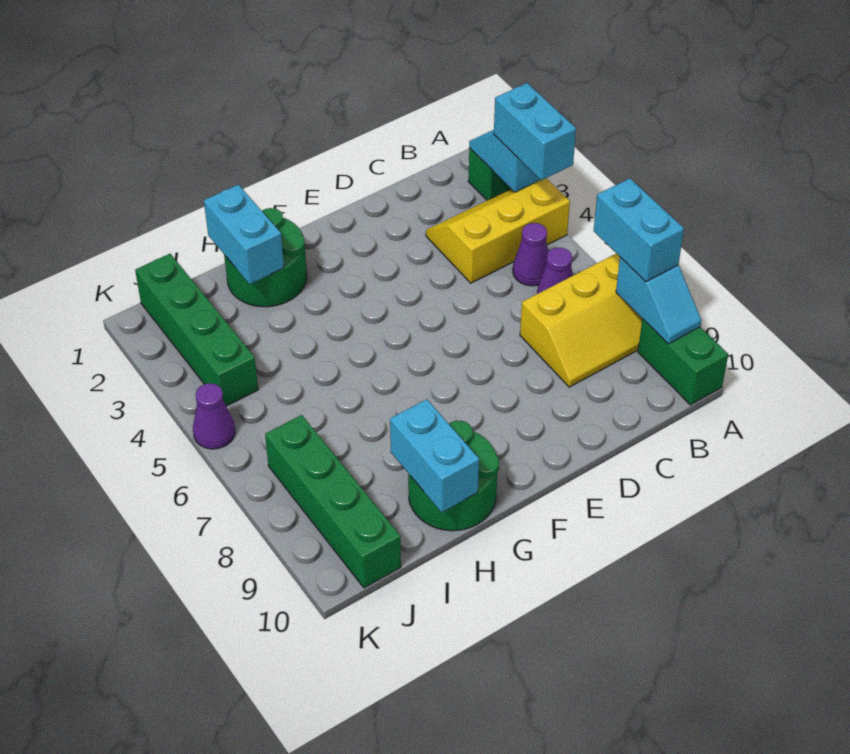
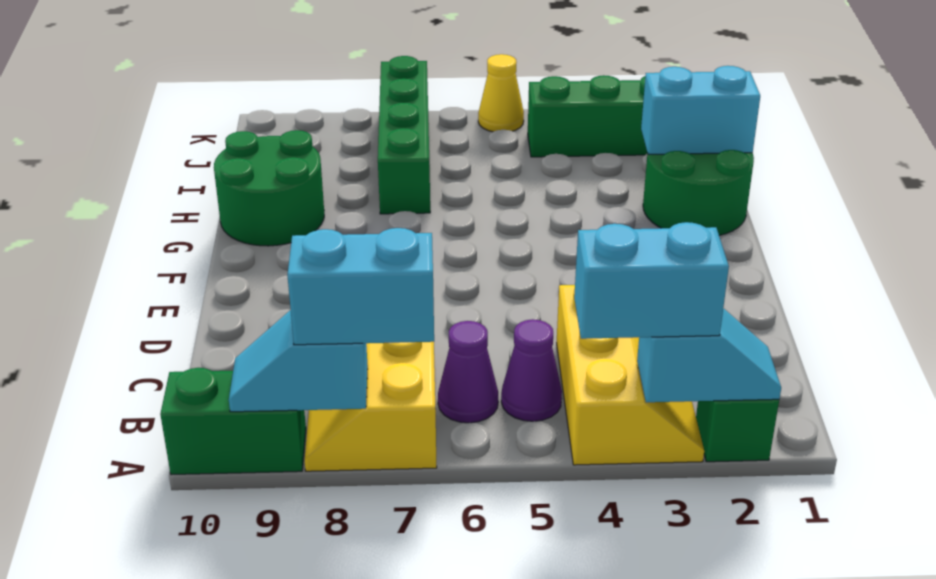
cyan 1x2 brick [390,399,479,512] -> none
green 1x4 brick [265,415,401,588] -> green 1x4 brick turned to [378,56,430,214]
purple 1x1 cone [193,383,235,449] -> yellow 1x1 cone [478,54,524,132]

